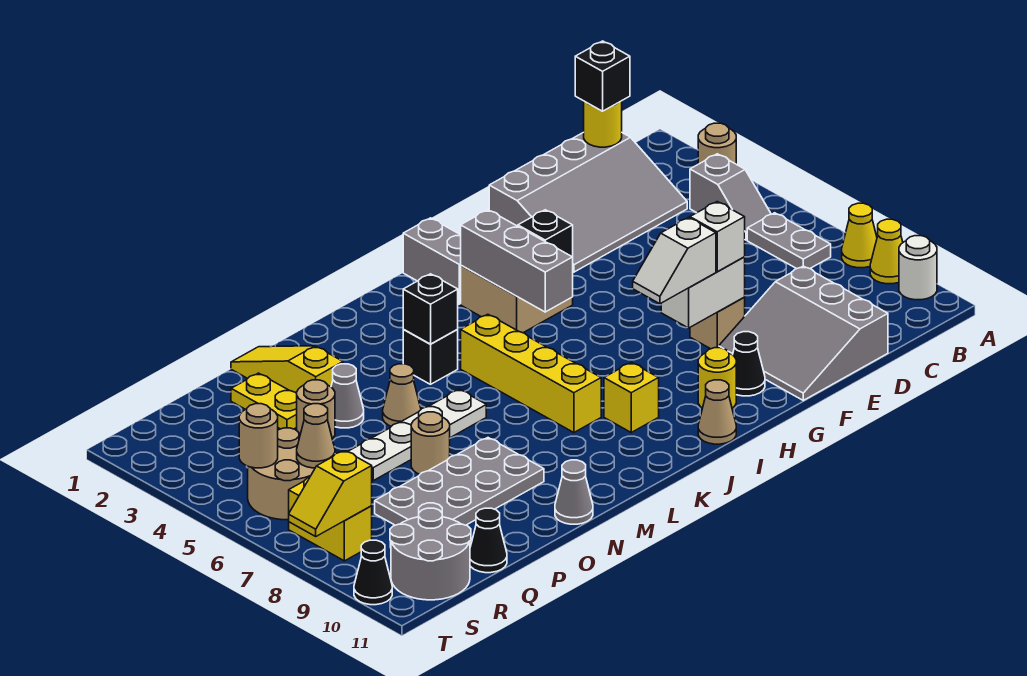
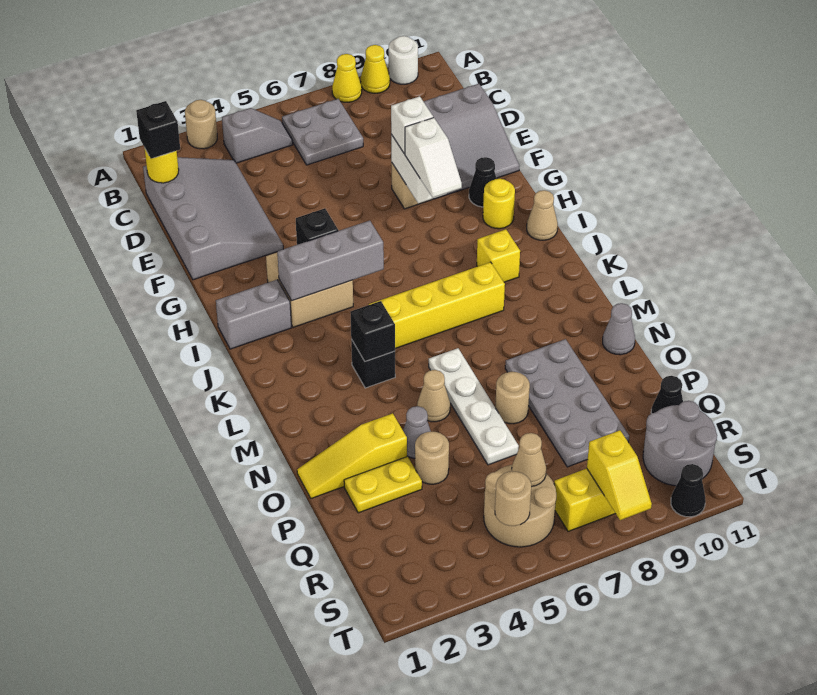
grey 1x2 plate [747,213,831,269] -> grey 2x2 plate [282,99,363,165]

